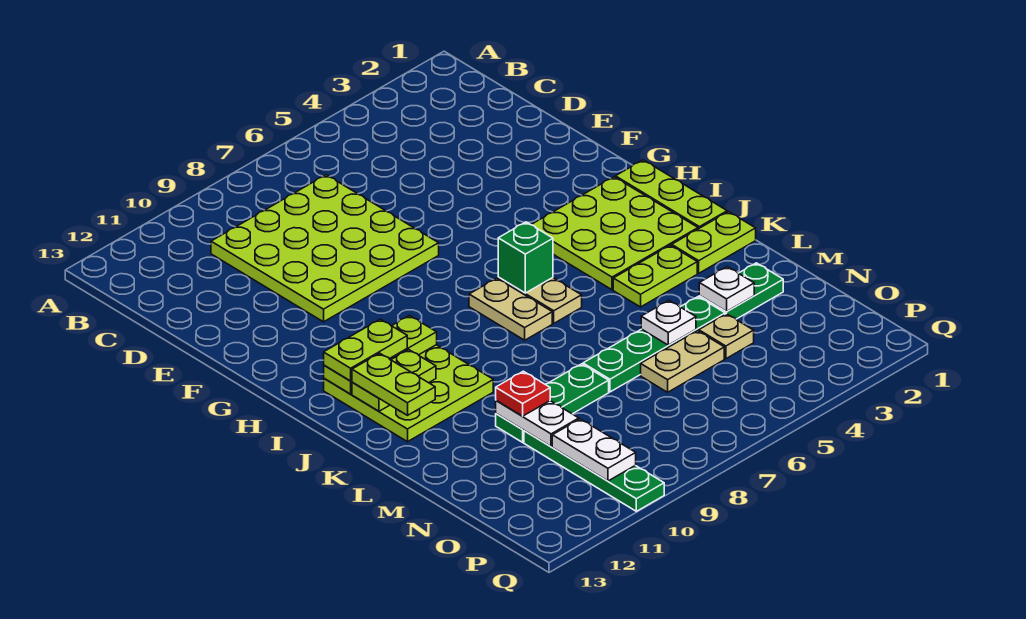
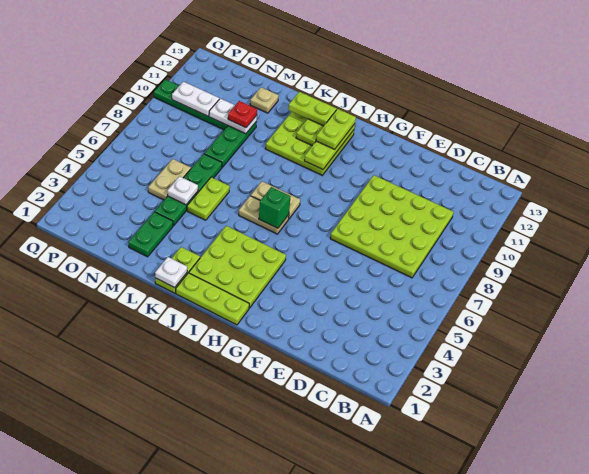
lime 1x2 plate [613,245,697,307] -> lime 1x2 plate moved to [187,177,230,220]
white 1x1 plate [699,267,754,311] -> white 1x1 plate moved to [155,257,187,288]
tan 1x1 plate [699,314,754,359] -> tan 1x1 plate moved to [250,87,279,113]

